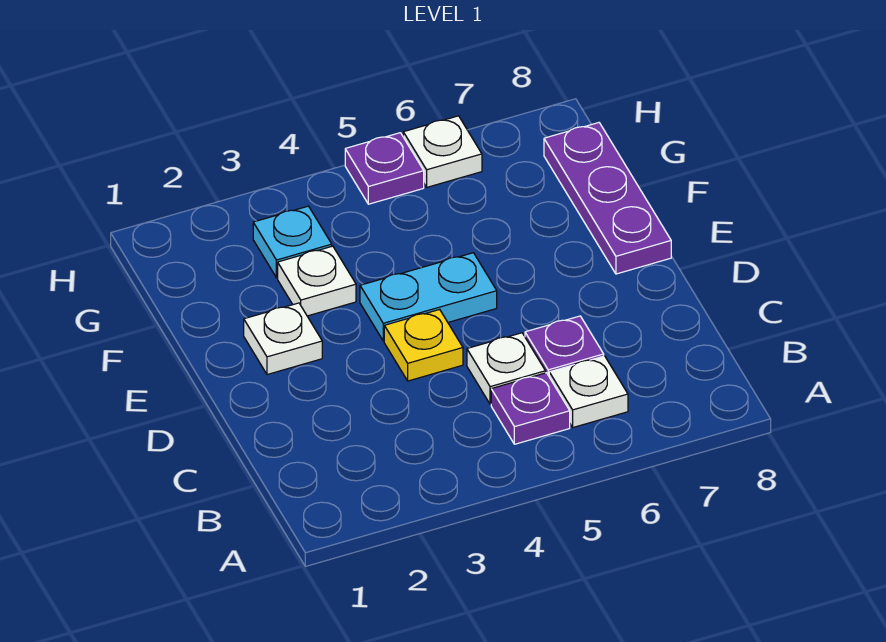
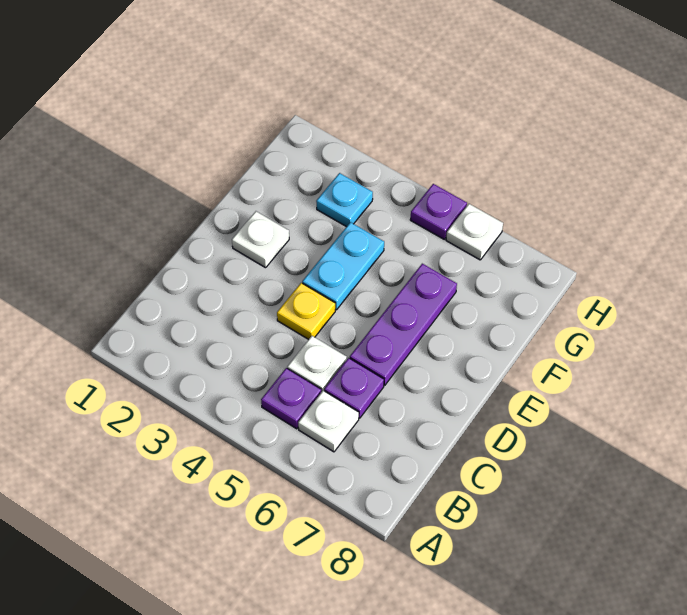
cyan 1x2 plate [360,253,497,341] -> cyan 1x2 plate turned to [302,222,384,310]
purple 1x3 plate [544,123,671,274] -> purple 1x3 plate moved to [350,264,457,385]
white 1x1 plate [278,246,356,316] -> none

